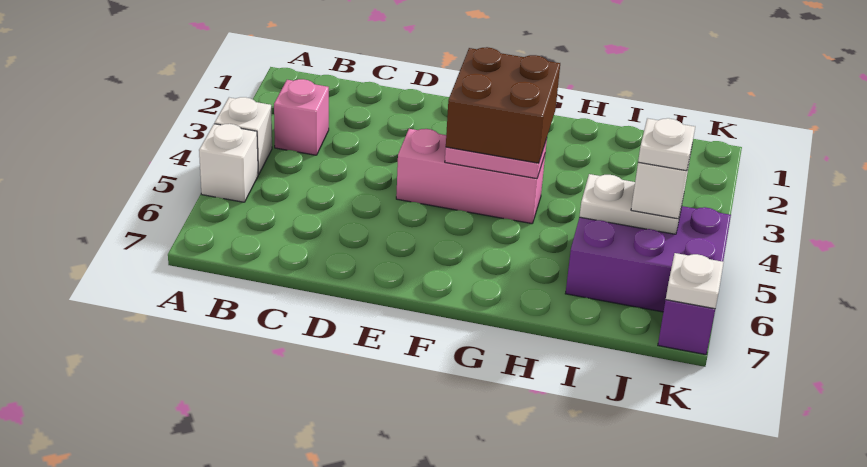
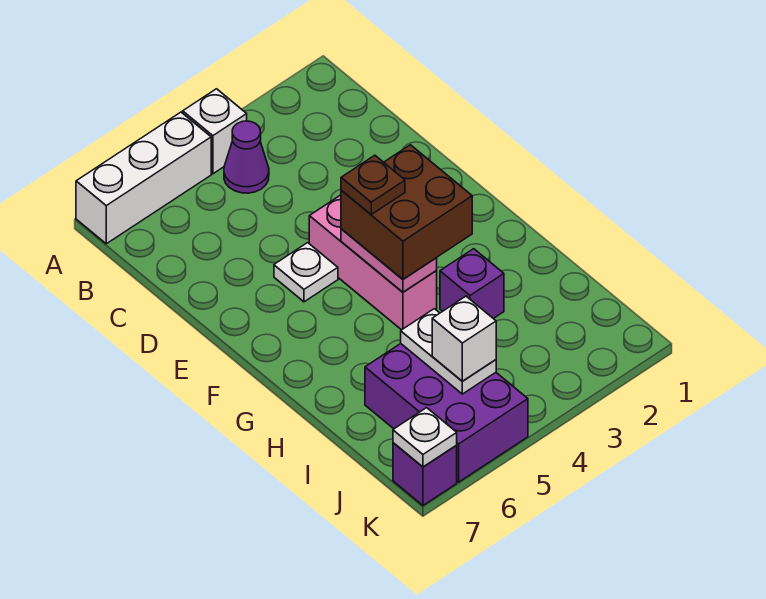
white 1x1 brick [199,124,258,202] -> white 1x3 brick [76,112,211,244]
pink 1x1 brick [274,79,329,155] -> none
none -> purple 1x1 cone [224,121,269,193]
none -> brown 1x1 plate [341,155,405,214]
none -> purple 1x1 brick [440,249,504,319]
white 1x1 plate [638,118,695,171] -> white 1x1 plate moved to [274,243,338,302]

